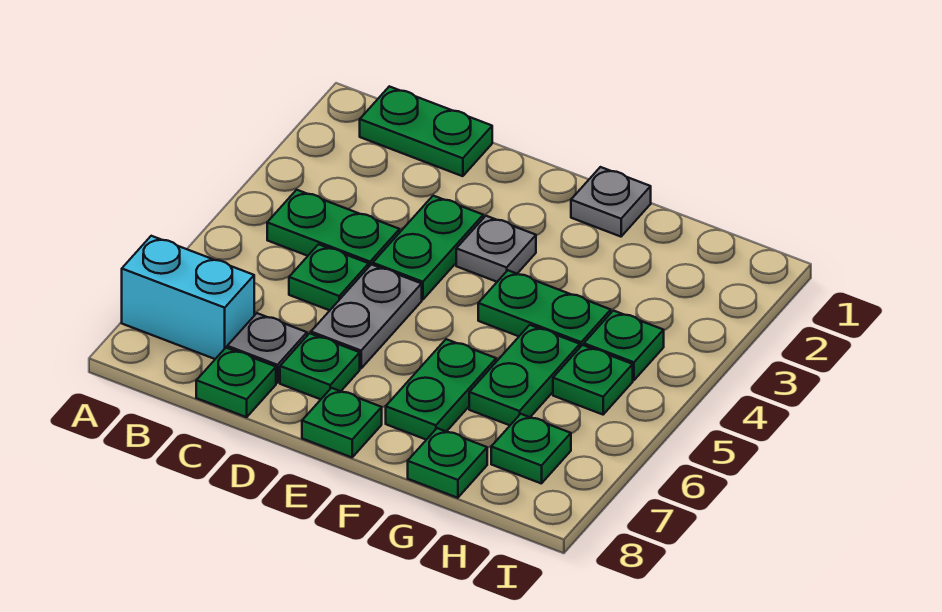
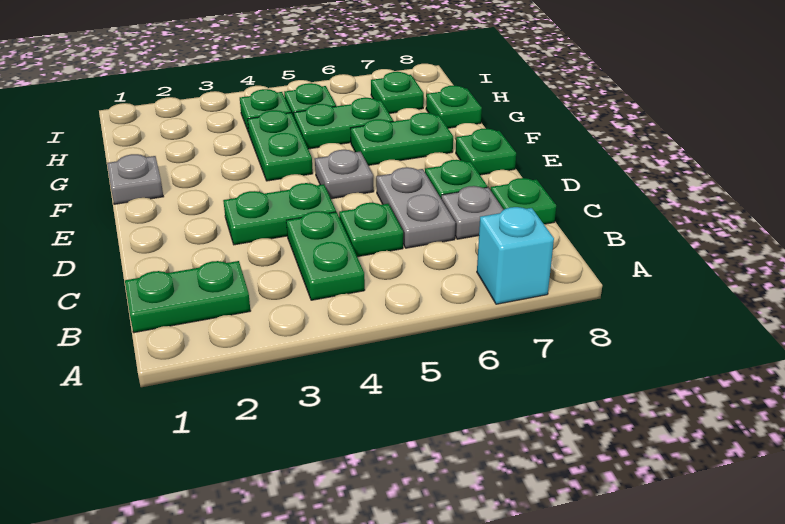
cyan 1x2 brick [122,236,254,359] -> cyan 1x1 brick [477,207,554,304]
green 1x2 plate [360,86,492,176] -> green 1x2 plate turned to [125,261,250,333]
grey 1x2 plate [311,264,422,368] -> grey 1x2 plate turned to [376,167,455,248]
grey 1x1 plate [456,216,536,282] -> grey 1x1 plate moved to [315,150,374,199]

